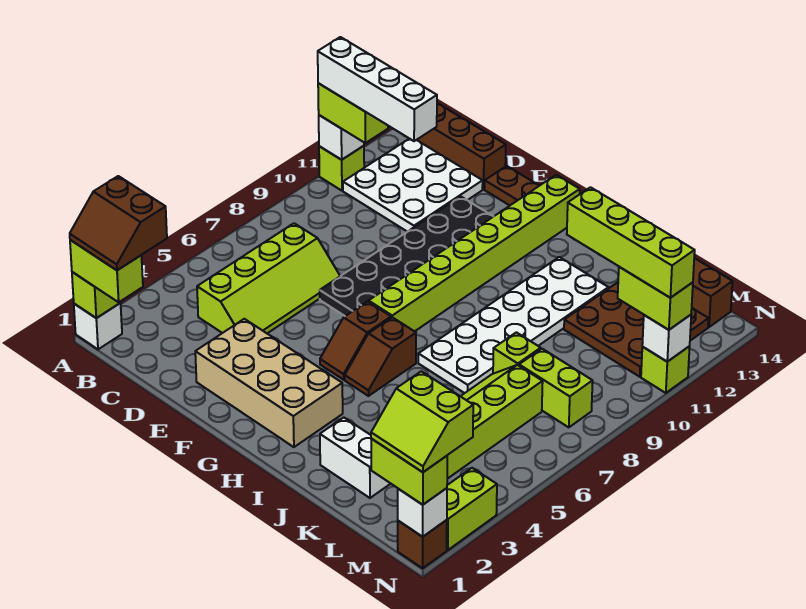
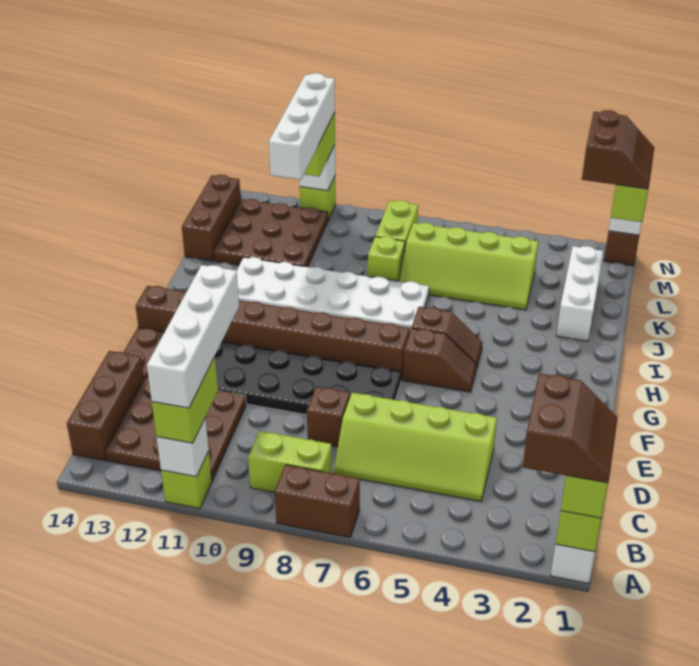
none -> brown 1x2 brick [275,465,360,537]
white 3x3 plate [343,139,483,232] -> brown 3x3 plate [106,378,246,480]
lime 2x4 slope [197,223,340,333] -> lime 2x4 slope turned to [334,393,497,501]
none -> brown 1x1 brick [307,386,350,447]
tan 2x4 brick [195,319,343,447] -> none
lime 1x8 brick [369,175,580,331] -> brown 1x8 brick [136,286,410,380]
white 1x2 brick [320,418,391,498] -> white 1x3 brick [556,246,603,341]
lime 1x4 brick [567,187,695,298] -> white 1x4 brick [269,73,335,180]
lime 2x2 slope [371,371,473,472] -> brown 2x2 slope [582,110,654,189]
lime 1x2 brick [447,468,497,550] -> lime 1x2 brick moved to [248,431,332,492]

